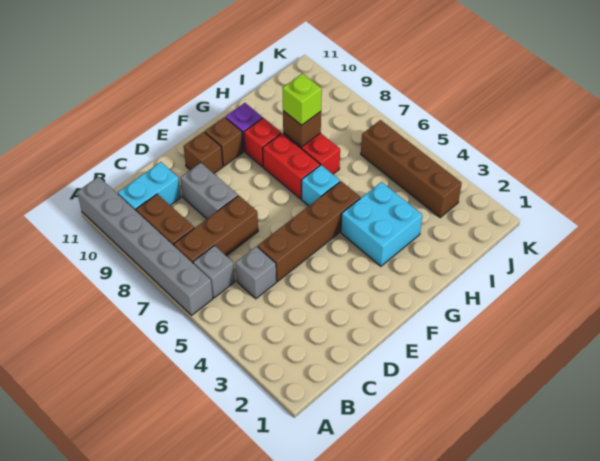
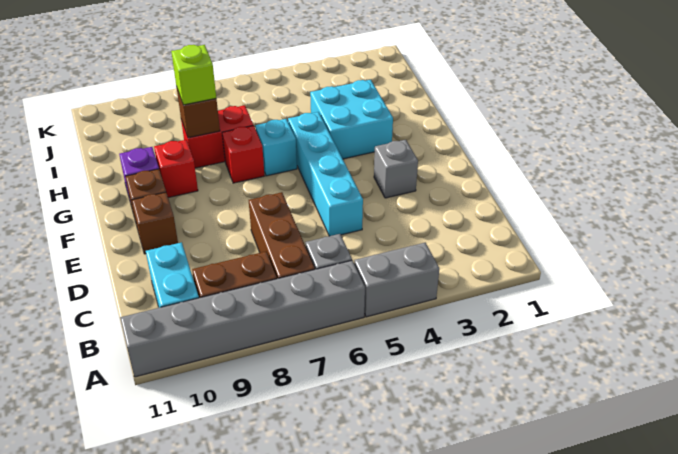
grey 1x1 brick [236,246,276,299] -> grey 1x1 brick moved to [374,140,418,198]
brown 1x4 brick [258,181,360,282] -> cyan 1x4 brick [288,112,363,236]
grey 1x2 brick [180,163,238,219] -> grey 1x2 brick moved to [354,243,439,317]
red 1x2 brick [263,133,320,199] -> red 1x1 brick [222,126,264,183]
brown 1x4 brick [361,120,462,217] -> none

